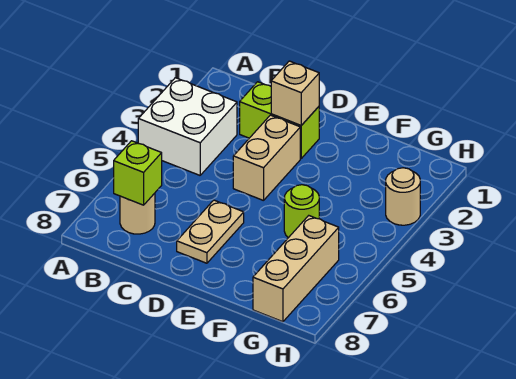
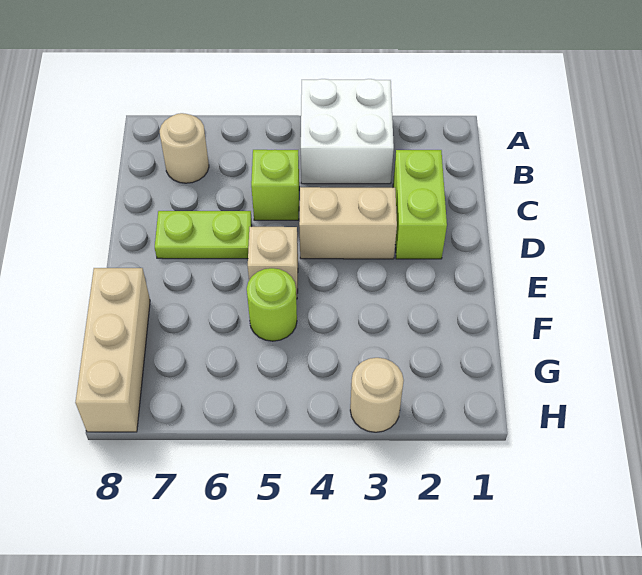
lime 1x1 brick [114,141,162,205] -> lime 1x1 brick moved to [251,150,299,220]
tan 1x1 brick [271,61,319,125] -> tan 1x1 brick moved to [248,227,298,299]
tan 1x2 plate [177,200,244,263] -> lime 1x2 plate [155,211,252,259]
tan 1x3 brick [253,216,339,322] -> tan 1x3 brick turned to [75,268,150,432]

